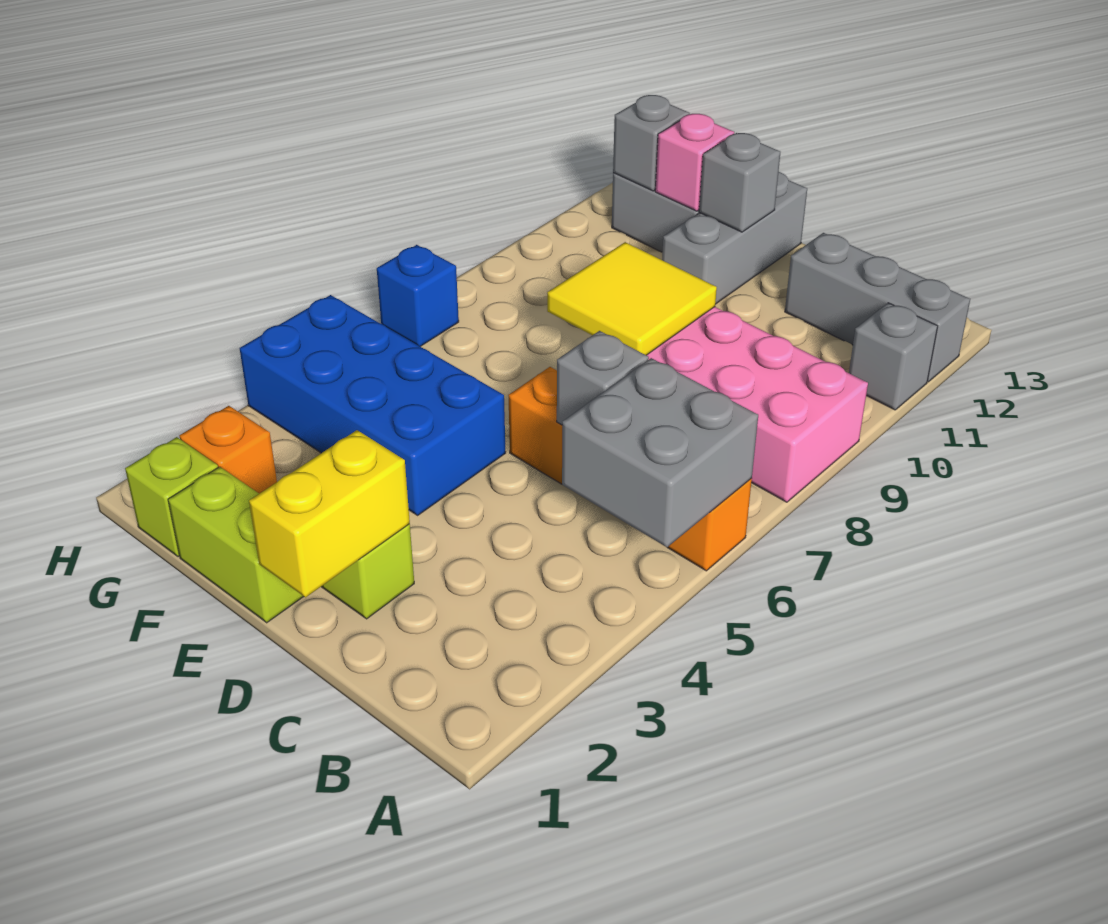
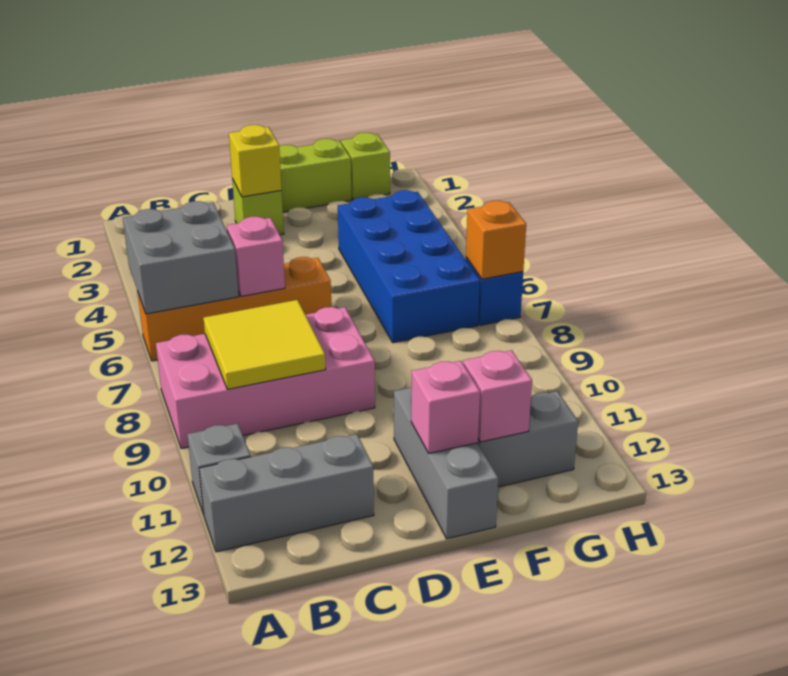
grey 1x1 brick [557,331,649,425] -> pink 1x1 brick [227,217,285,296]
yellow 1x2 brick [249,430,410,597] -> yellow 1x1 brick [229,125,282,197]
yellow 2x2 tile [547,242,717,355] -> yellow 2x2 tile moved to [204,300,326,389]
blue 2x4 brick [240,295,506,515] -> blue 2x4 brick turned to [338,190,480,343]
grey 1x1 brick [699,133,780,232] -> pink 1x1 brick [411,361,480,453]
orange 1x1 brick [180,406,277,493] -> orange 1x1 brick moved to [466,201,526,279]
grey 1x1 brick [613,95,690,191] -> none

